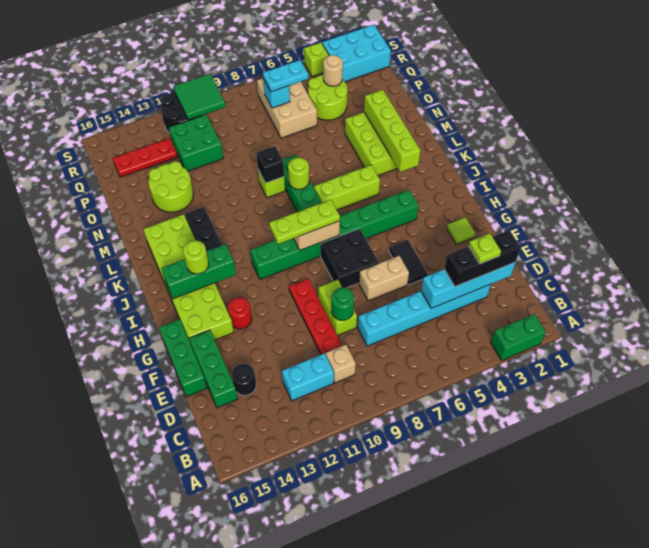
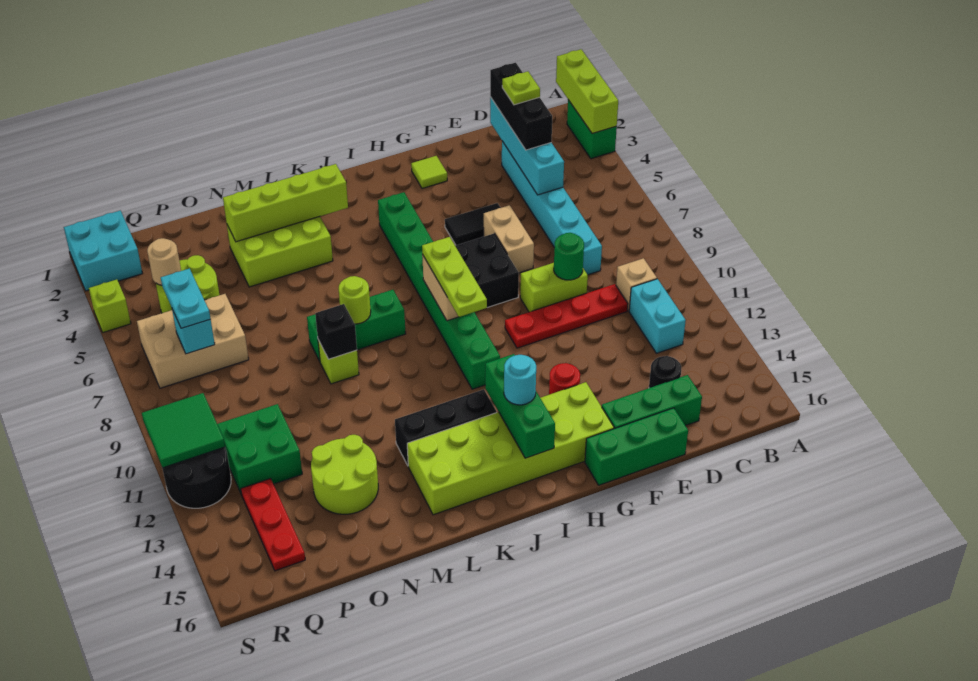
lime 1x1 round brick [183,240,209,274] -> cyan 1x1 round brick [504,355,536,405]
lime 1x3 brick [314,165,380,210] -> lime 1x3 brick moved to [556,49,618,134]
cyan 2x3 brick [322,25,391,82] -> cyan 2x2 brick [64,211,142,291]

